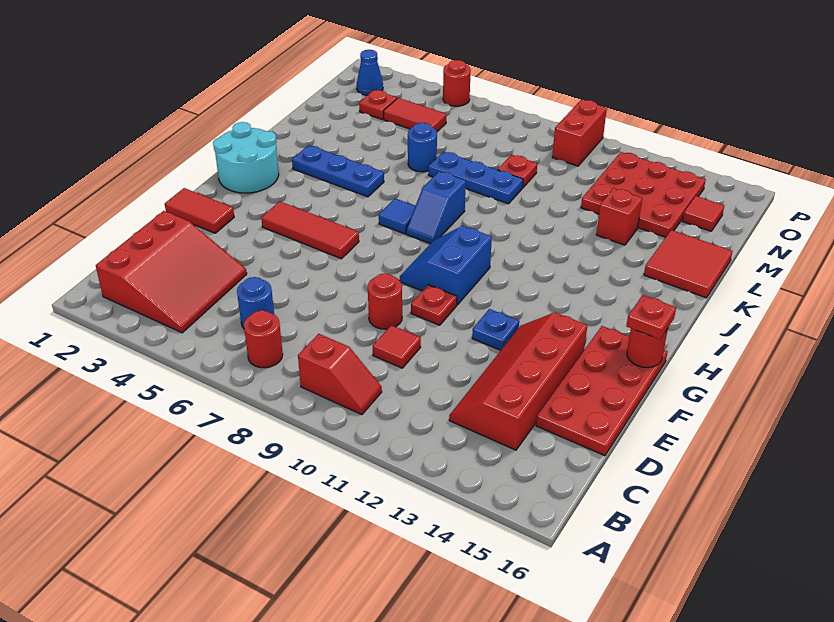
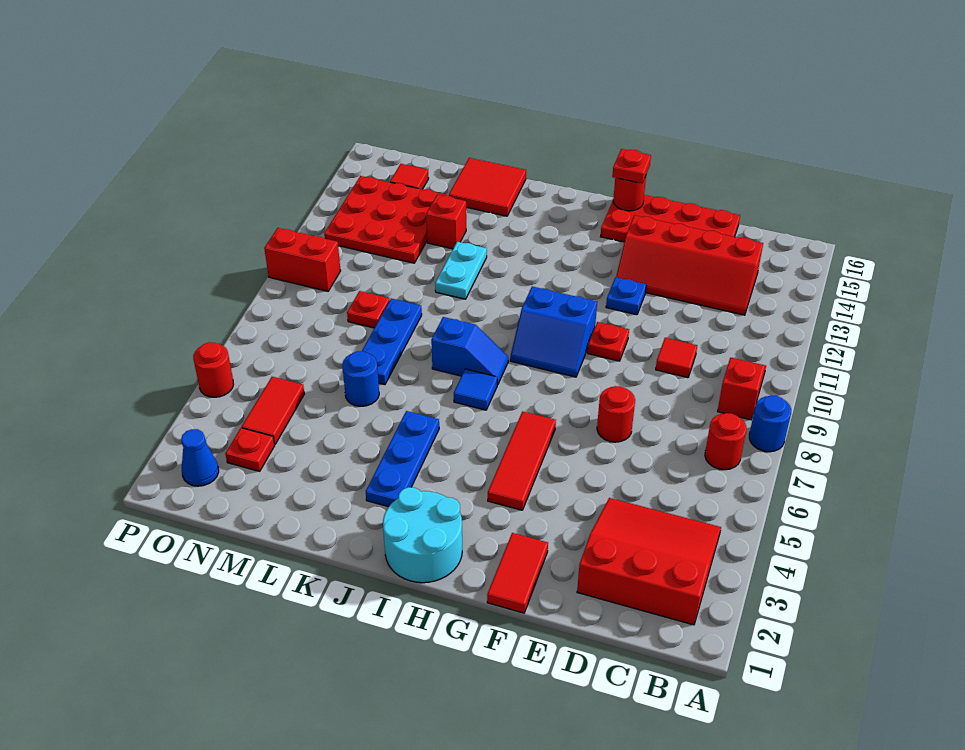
blue 1x1 round brick [237,277,274,328] -> blue 1x1 round brick moved to [749,396,791,452]
red 1x1 round brick [368,273,402,329] -> red 1x1 round brick moved to [597,386,635,442]
none -> cyan 1x2 plate [435,242,487,299]

